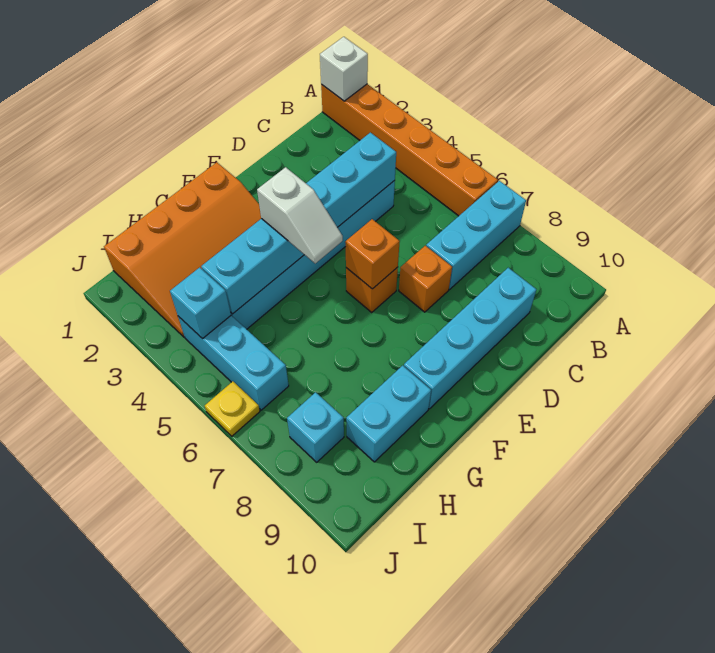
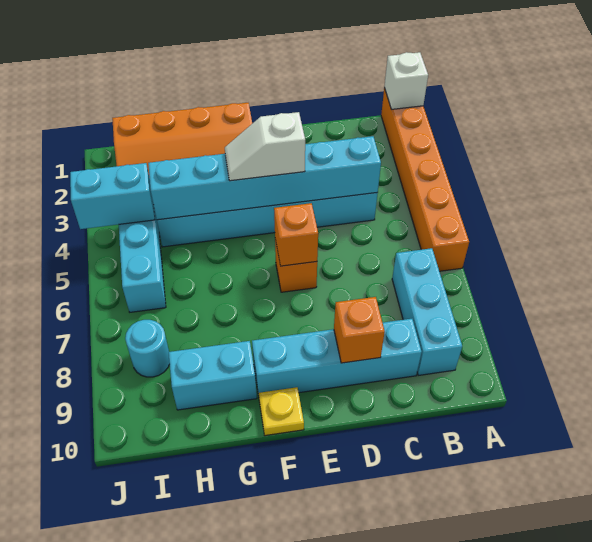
cyan 1x3 brick [426,181,526,289] -> cyan 1x3 brick turned to [392,248,462,376]
orange 1x1 brick [399,246,452,312] -> orange 1x1 brick moved to [334,297,385,363]
white 1x2 slope [257,167,343,263] -> white 1x2 slope turned to [225,112,305,181]
cyan 1x1 brick [170,267,231,339] -> cyan 1x2 brick [70,163,155,229]
cyan 1x1 brick [287,392,344,462] -> cyan 1x1 round brick [125,320,170,377]
yellow 1x1 plate [205,381,260,436] -> yellow 1x1 plate moved to [259,387,304,436]

